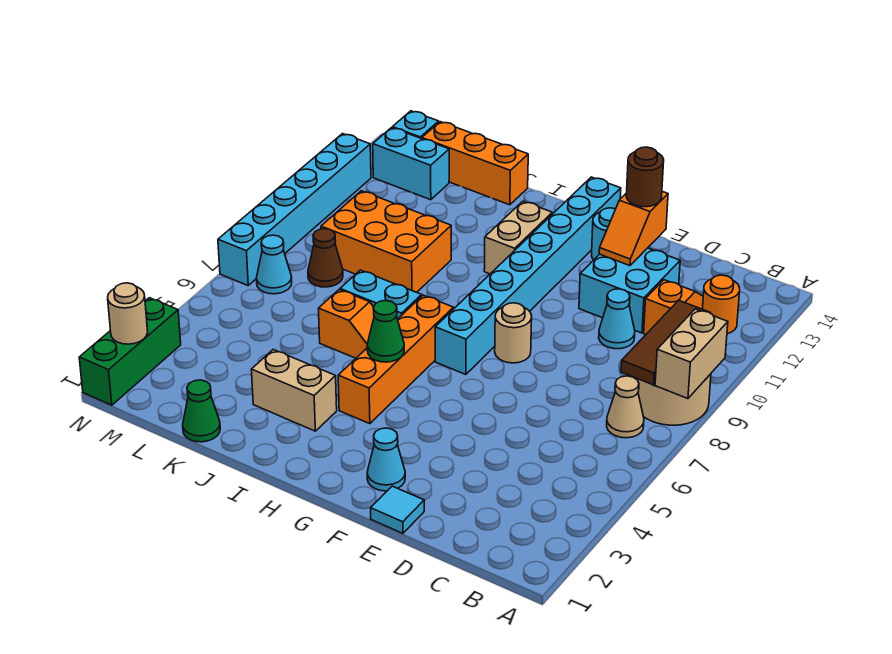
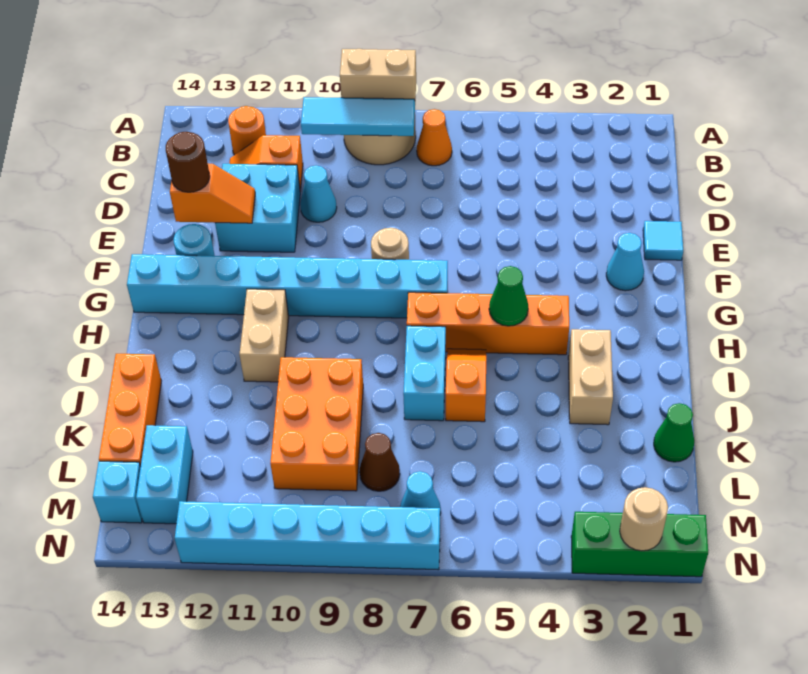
tan 1x1 cone [607,376,644,438] -> orange 1x1 cone [417,109,452,166]
brown 1x3 tile [621,300,710,385] -> cyan 1x3 tile [301,97,415,136]
tan 1x2 brick [484,201,552,274] -> tan 1x2 brick turned to [239,289,289,382]

